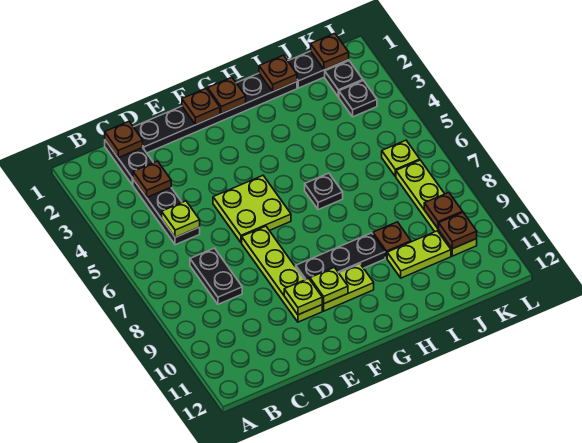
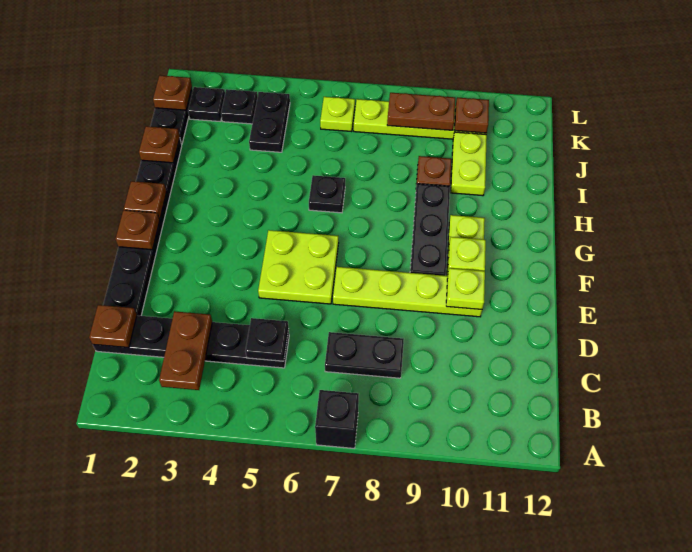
none -> black 1x1 brick [315,390,359,448]
brown 1x1 plate [133,161,171,197] -> brown 1x2 plate [159,311,212,390]
lime 1x1 plate [162,201,200,237] -> black 1x1 plate [246,318,289,361]
none -> black 1x2 plate [249,92,290,152]
brown 1x1 plate [424,193,463,229] -> brown 1x2 plate [387,93,455,130]

